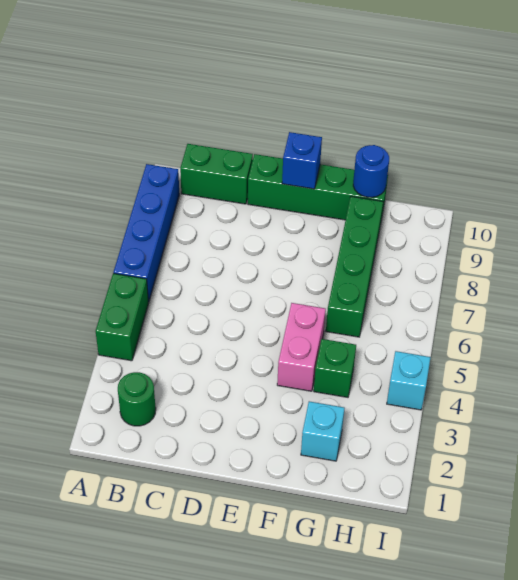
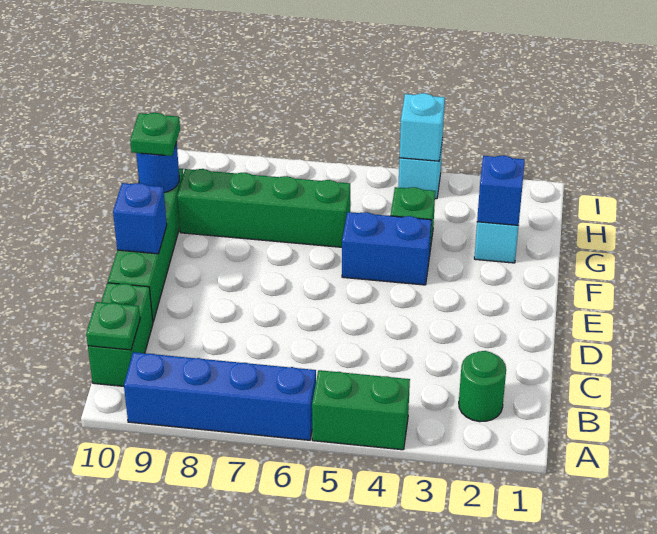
none -> green 1x1 plate [86,302,140,350]
pink 1x2 brick [277,303,326,391] -> blue 1x2 brick [342,212,431,285]
none -> blue 1x1 brick [477,155,525,225]
none -> green 1x1 plate [130,113,180,156]
none -> cyan 1x1 brick [399,93,445,161]

